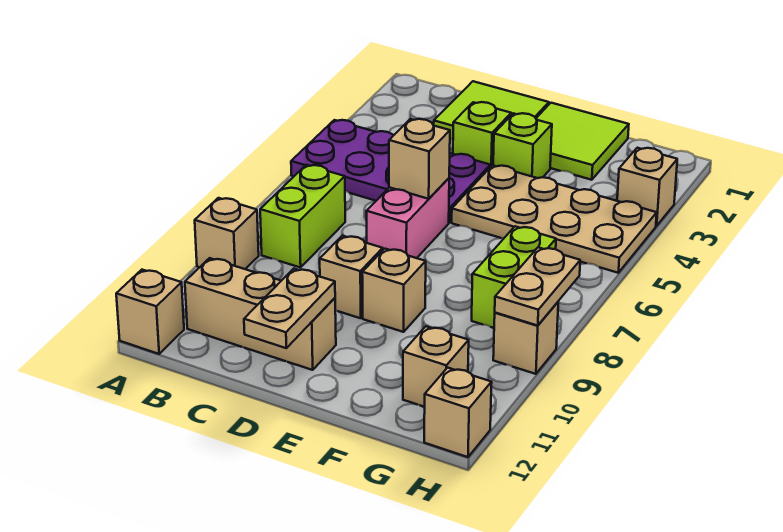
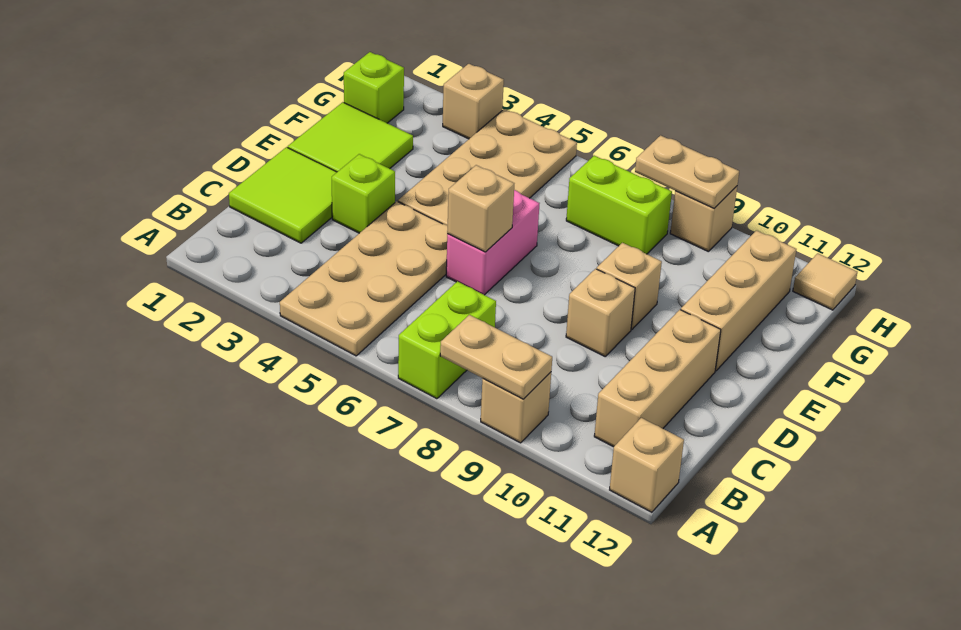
purple 2x4 plate [291,120,490,223] -> tan 2x4 plate [280,201,448,356]
lime 1x2 brick [260,165,345,268] -> lime 1x2 brick turned to [398,281,496,399]
pink 1x2 brick [367,178,449,258] -> pink 1x2 brick turned to [446,190,540,295]
tan 1x2 plate [244,269,335,348] -> tan 1x2 plate moved to [440,315,552,399]
lime 1x1 brick [493,113,552,178] -> lime 1x1 brick moved to [344,52,404,123]
tan 1x1 brick [403,326,469,407] -> tan 1x3 brick [681,231,796,371]
tan 1x1 brick [424,368,492,457] -> tan 1x1 tile [793,253,857,310]

